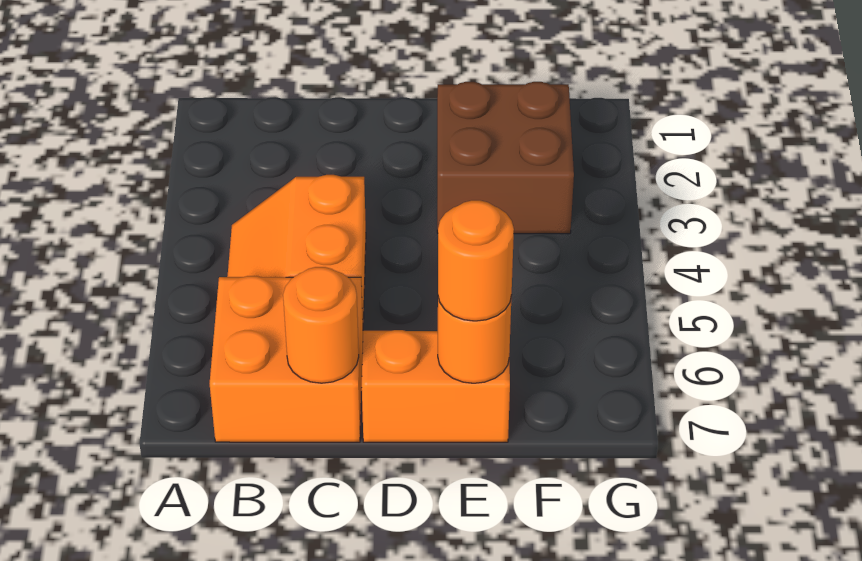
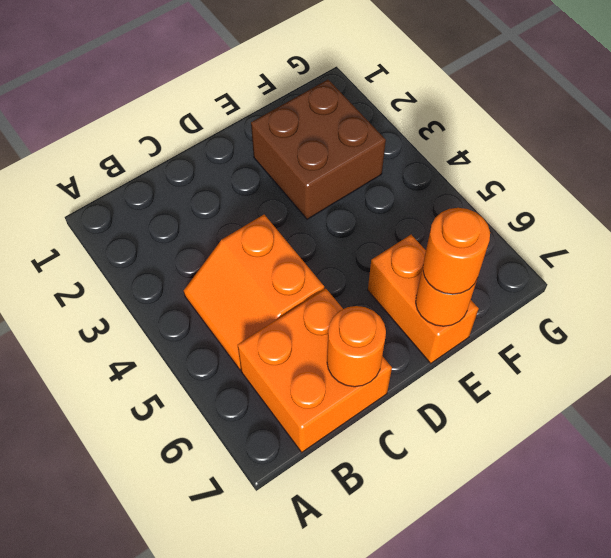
orange 1x2 brick [362,330,510,442] -> orange 1x2 brick turned to [368,235,479,363]

